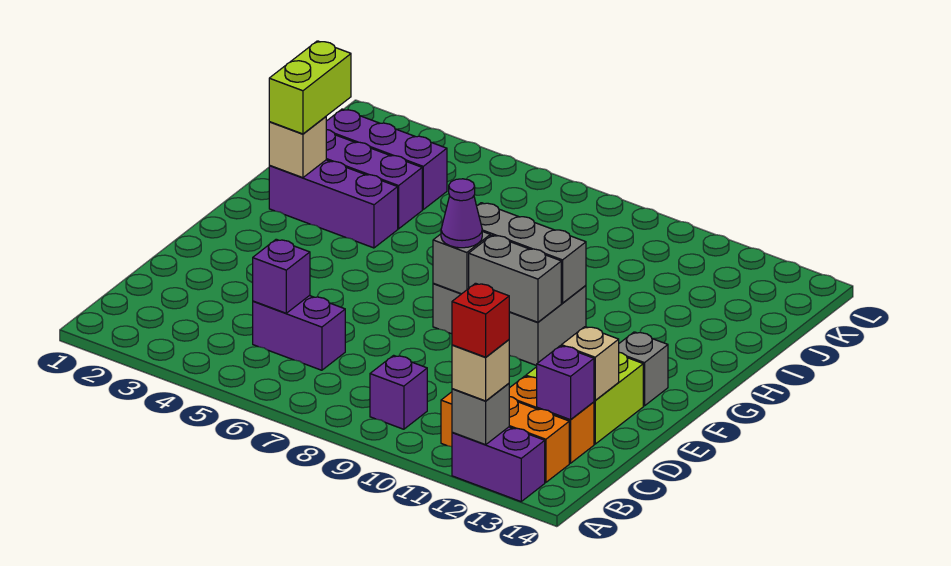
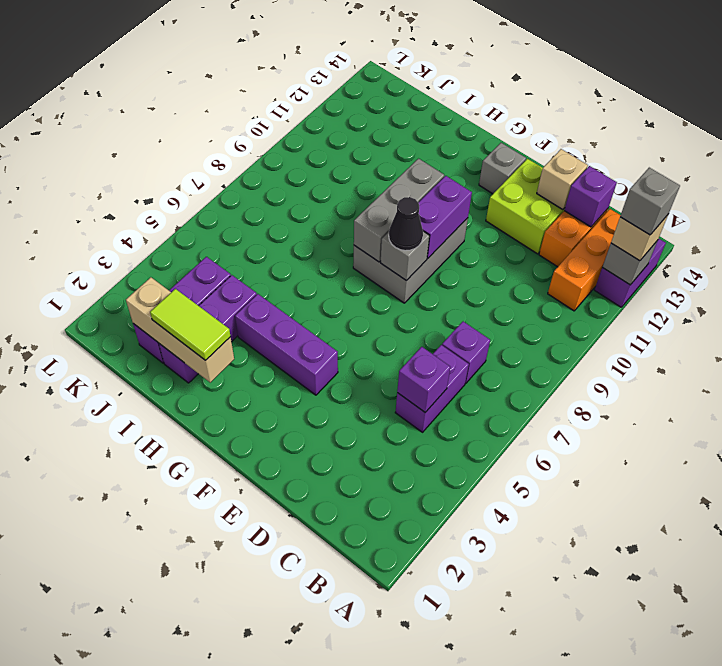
red 1x1 brick [452,283,509,357] -> grey 1x1 brick [620,168,680,235]
purple 1x1 brick [370,355,427,429] -> purple 1x1 brick moved to [442,321,490,383]
purple 1x1 cone [441,179,482,248] -> black 1x1 cone [389,197,423,251]
grey 1x2 brick [469,235,561,322] -> purple 1x2 brick [418,176,472,258]
purple 1x3 brick [269,160,398,248] -> purple 1x3 brick turned to [235,294,338,395]
tan 1x1 brick [269,117,326,178] -> tan 1x3 brick [126,277,234,383]
lime 1x2 brick [269,41,351,134] -> lime 1x2 tile [150,289,231,360]

